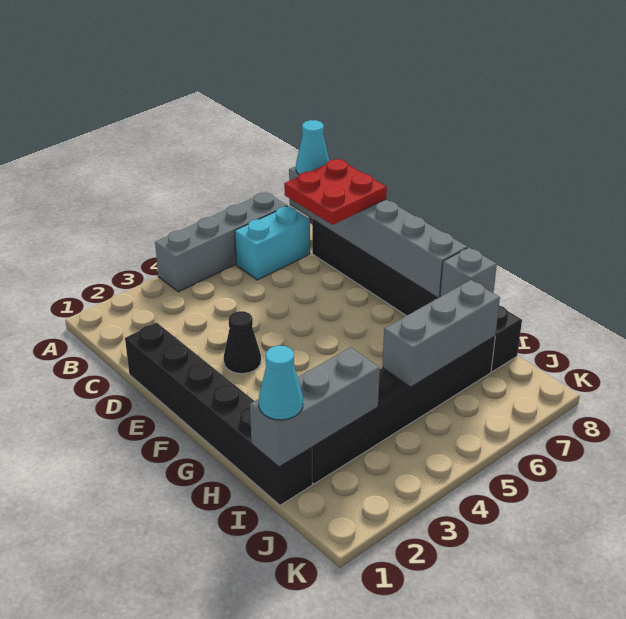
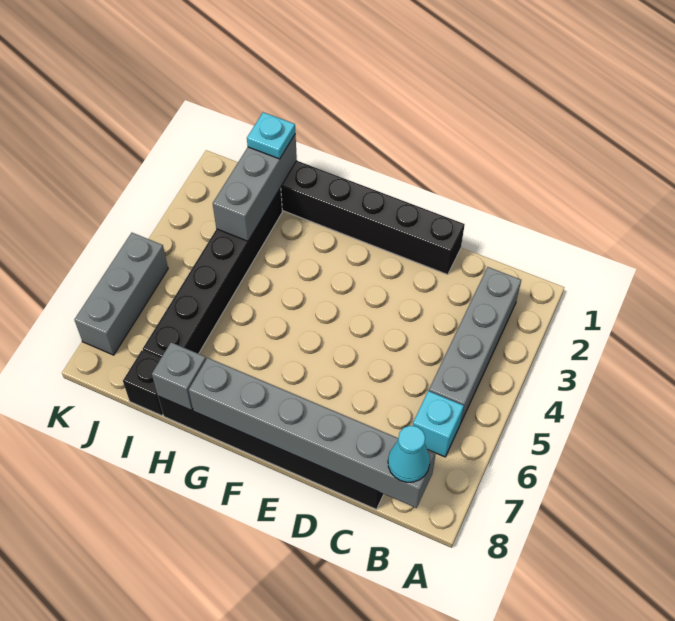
grey 1x4 brick [155,192,287,292] -> grey 1x4 brick moved to [429,267,521,424]
cyan 1x2 brick [235,206,310,280] -> cyan 1x1 brick [413,391,464,457]
red 2x2 plate [284,159,387,225] -> none
black 1x1 cone [224,311,261,374] -> none
cyan 1x1 cone [259,346,303,420] -> cyan 1x1 plate [247,112,295,159]
grey 1x3 brick [382,280,500,387] -> grey 1x3 brick moved to [74,233,168,355]

